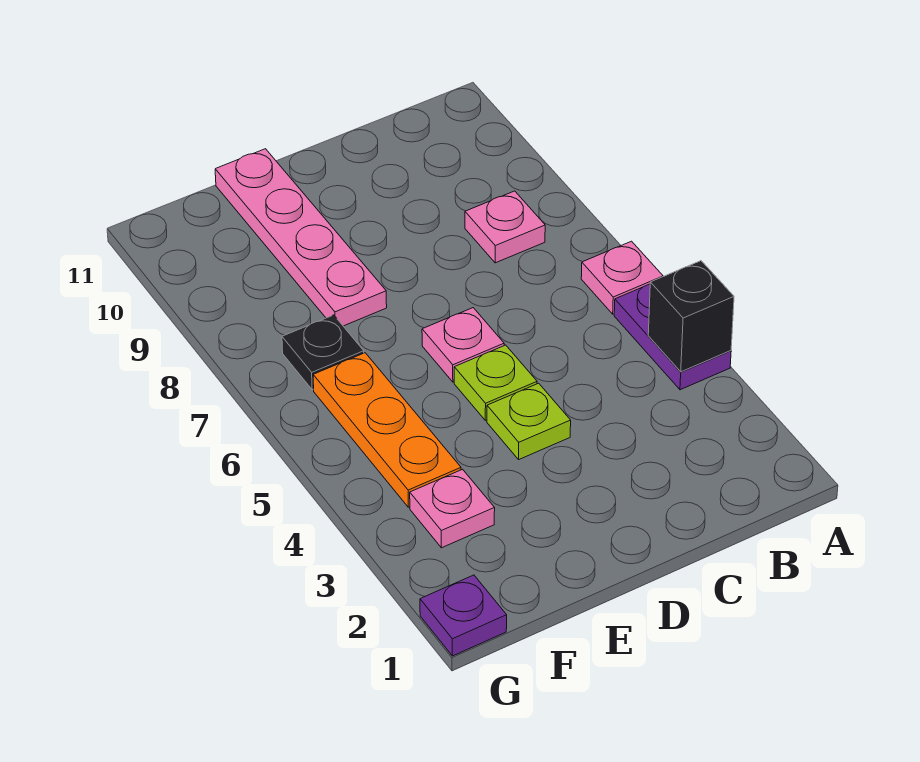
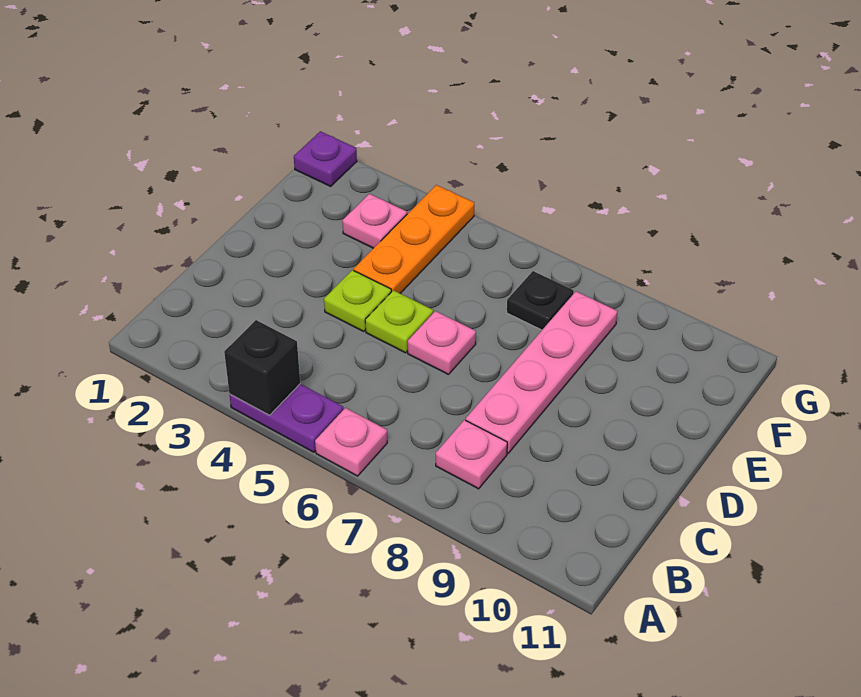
pink 1x4 plate [215,149,387,326] -> pink 1x4 plate turned to [466,291,617,453]
orange 1x3 plate [313,353,461,507] -> orange 1x3 plate turned to [354,185,474,293]

